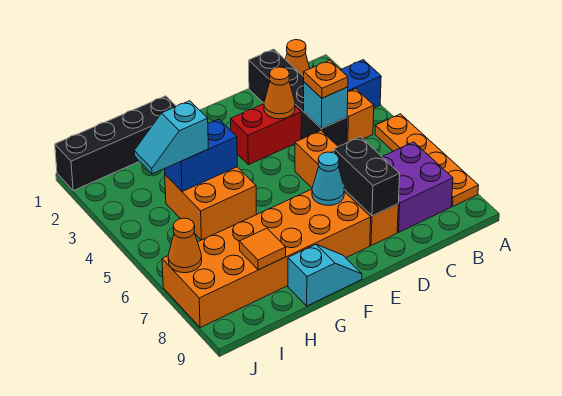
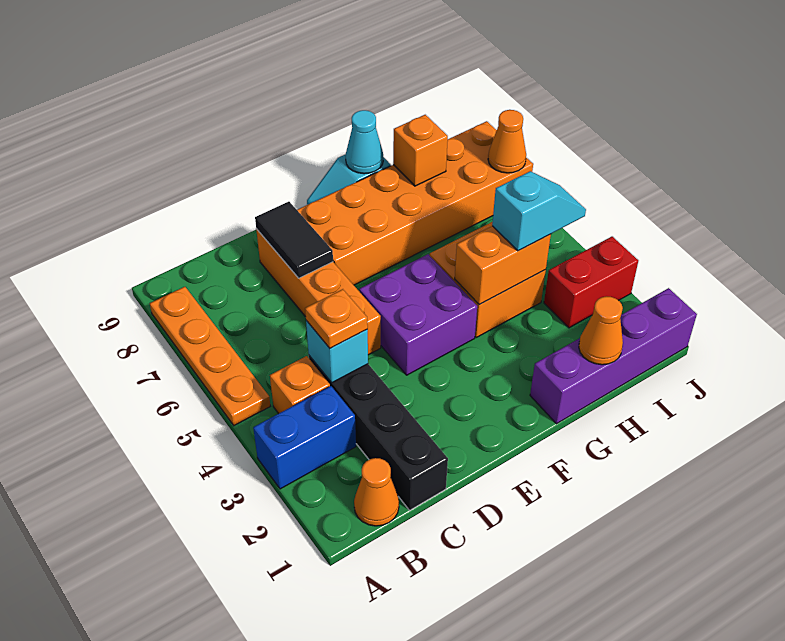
purple 2x2 brick [382,142,453,232] -> purple 2x2 brick moved to [359,254,477,375]
red 1x2 brick [231,104,301,165] -> red 1x2 brick moved to [544,237,638,328]
orange 1x1 cone [264,67,295,119] -> orange 1x1 cone moved to [579,296,623,365]
black 1x2 brick [334,137,400,216] -> black 1x2 tile [255,202,333,278]
cyan 1x1 cone [312,152,344,205] -> cyan 1x1 cone moved to [346,110,383,174]
black 1x4 brick [55,96,176,191] -> purple 1x4 brick [530,288,697,424]
blue 1x2 brick [165,119,237,191] -> orange 1x2 brick [455,226,551,305]
orange 1x1 tile [239,228,286,270] -> orange 1x1 brick [393,115,448,186]

